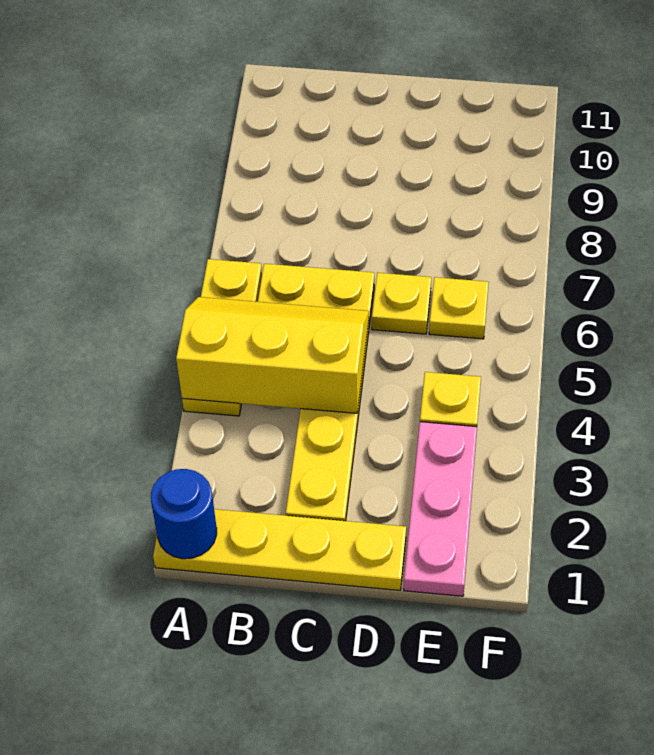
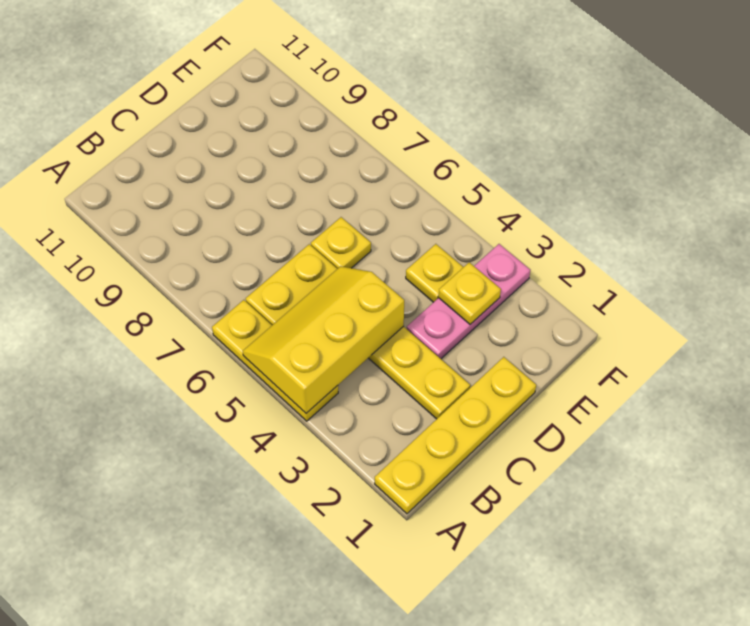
blue 1x1 round brick [151,469,217,559] -> none
pink 1x3 plate [404,422,477,596] -> pink 1x3 plate turned to [407,244,530,359]
yellow 1x1 plate [429,277,489,339] -> yellow 1x1 plate moved to [439,262,501,324]

